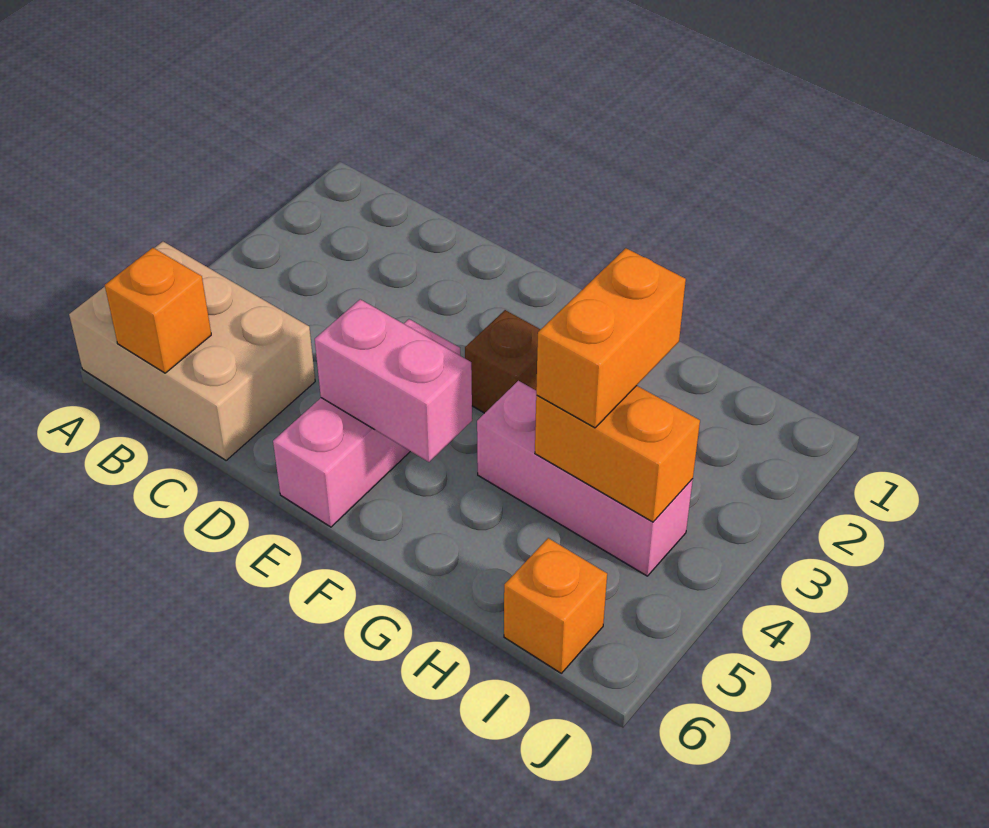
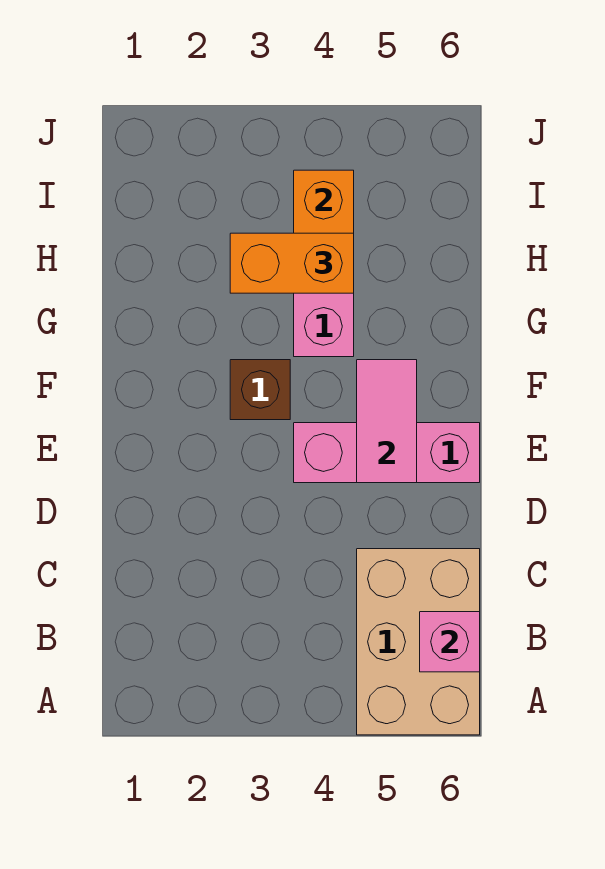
orange 1x1 brick [105,248,211,373] -> pink 1x1 brick [420,612,480,672]
pink 1x2 brick [315,299,472,462] -> pink 1x2 tile [357,360,417,483]
orange 1x1 brick [504,538,607,673] -> none

